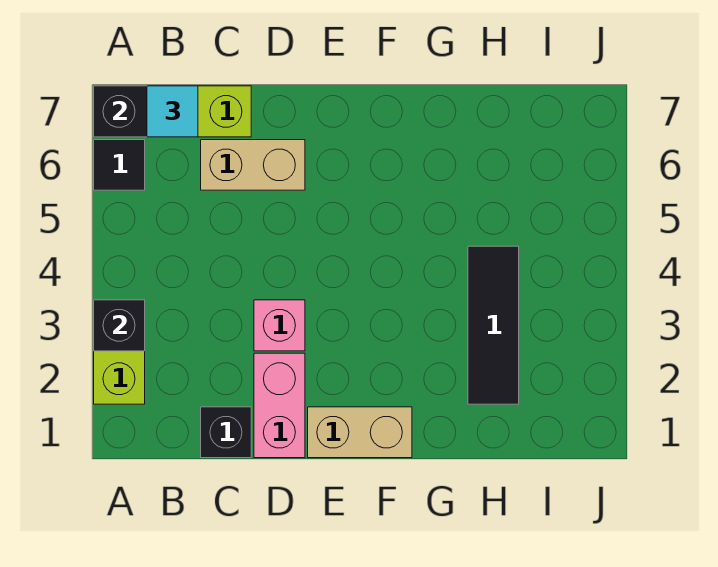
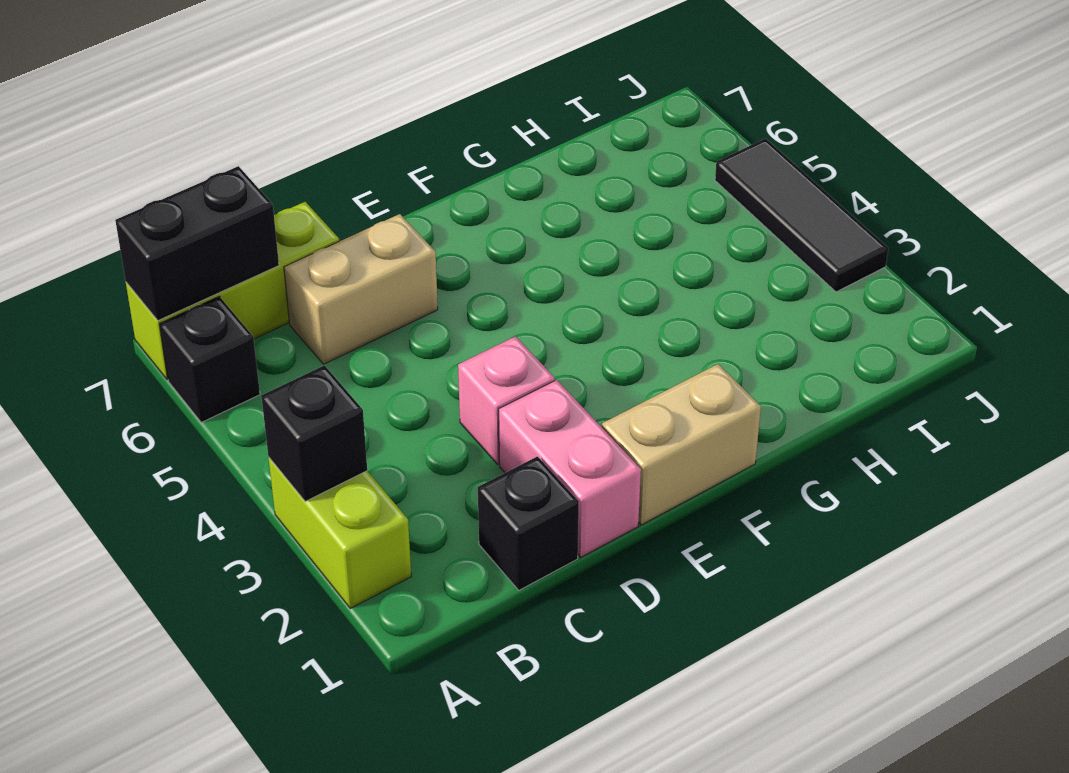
black 1x1 tile [94,140,145,190] -> black 1x1 brick [160,296,260,422]
cyan 1x1 tile [147,86,198,137] -> none
black 1x3 tile [468,246,519,404] -> black 1x3 tile moved to [715,139,888,292]

